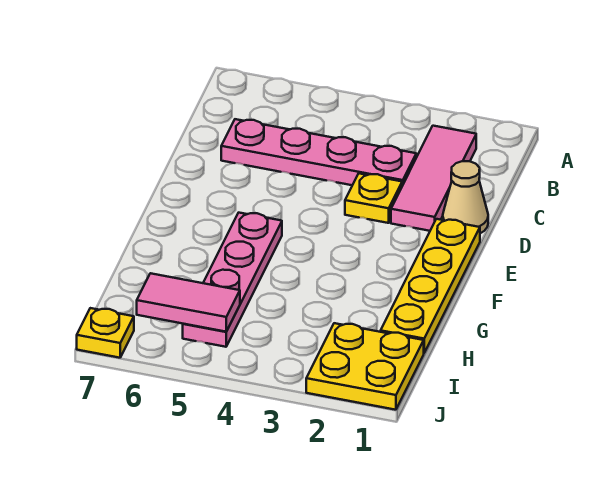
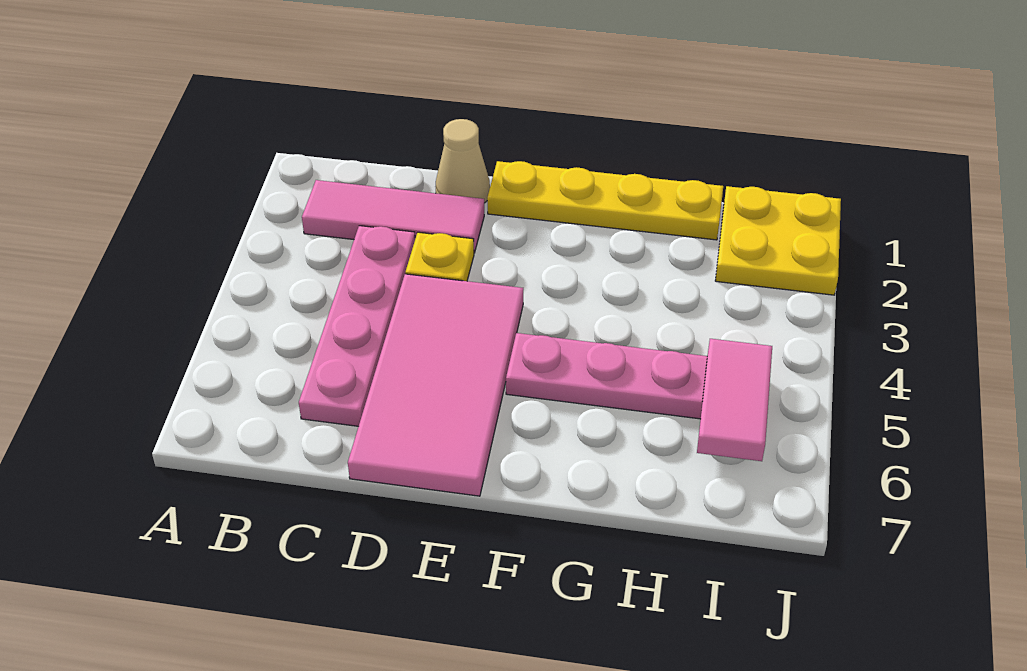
none -> pink 2x4 tile [348,274,523,496]
yellow 1x1 plate [77,308,134,358] -> none

